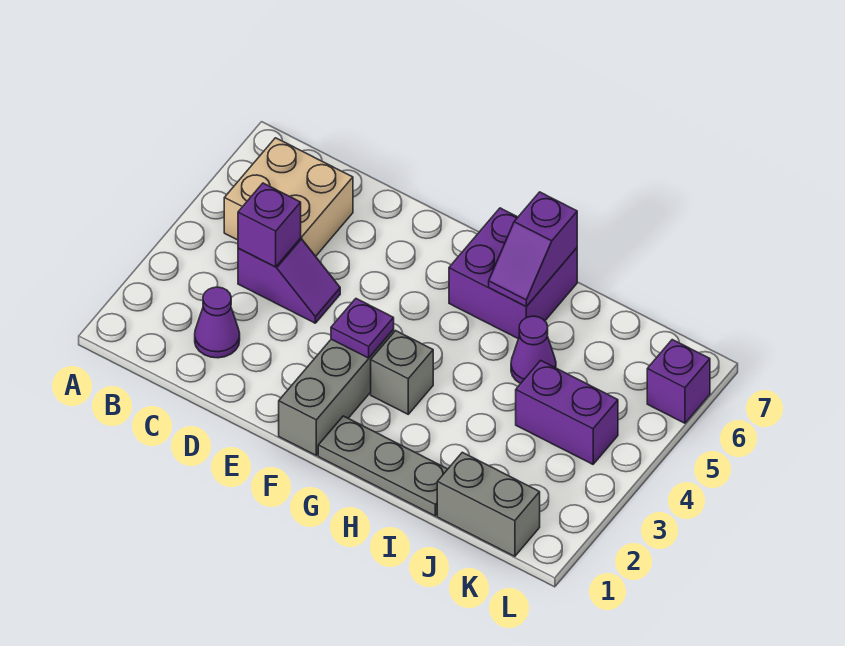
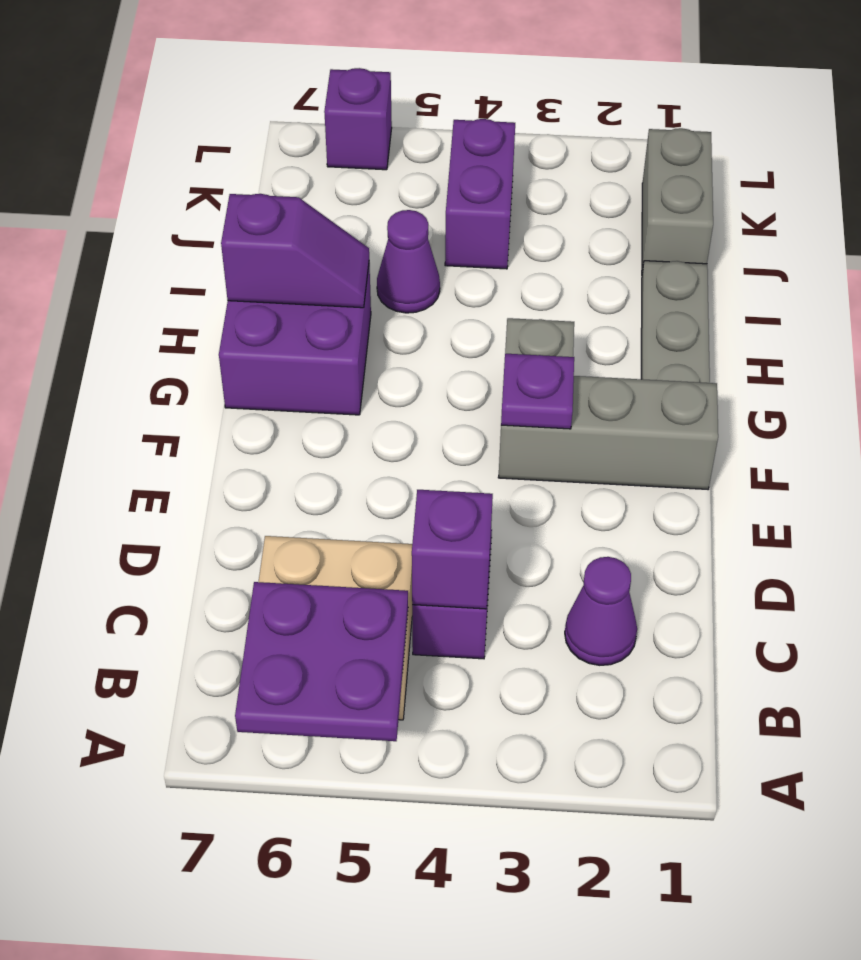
none -> purple 2x2 plate [235,582,408,741]

